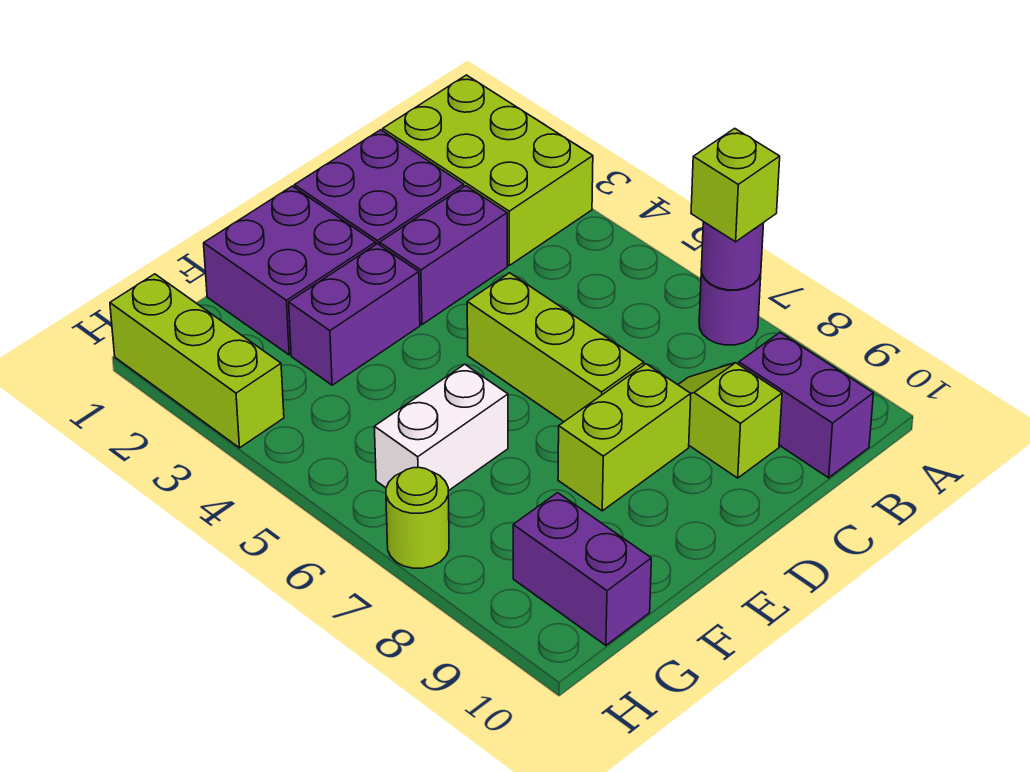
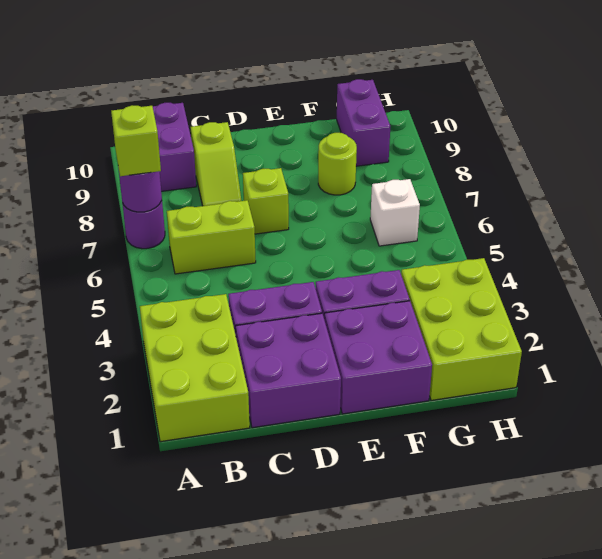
lime 1x3 brick [467,273,644,422] -> lime 1x1 brick [243,168,289,234]
lime 1x2 brick [558,364,691,511] -> lime 1x2 brick moved to [167,200,256,274]
white 1x2 brick [374,364,508,491] -> white 1x1 brick [370,179,420,246]
lime 1x3 brick [110,274,284,448] -> lime 2x3 brick [401,258,522,400]
lime 1x1 round brick [386,467,449,568] -> lime 1x1 round brick moved to [318,133,357,195]

